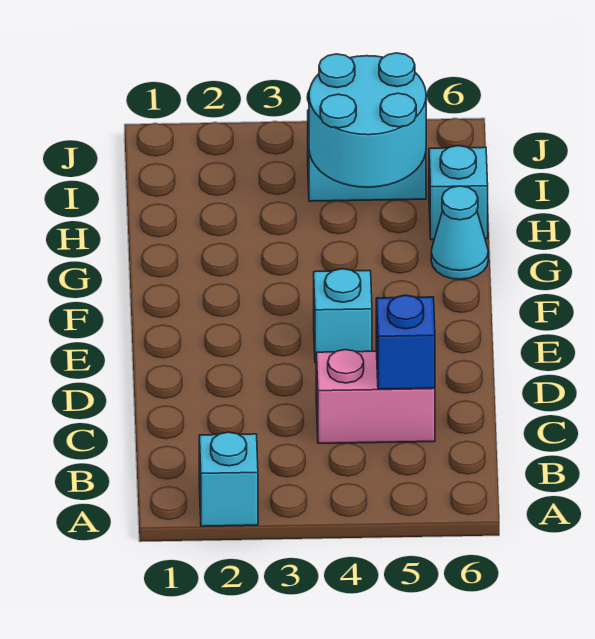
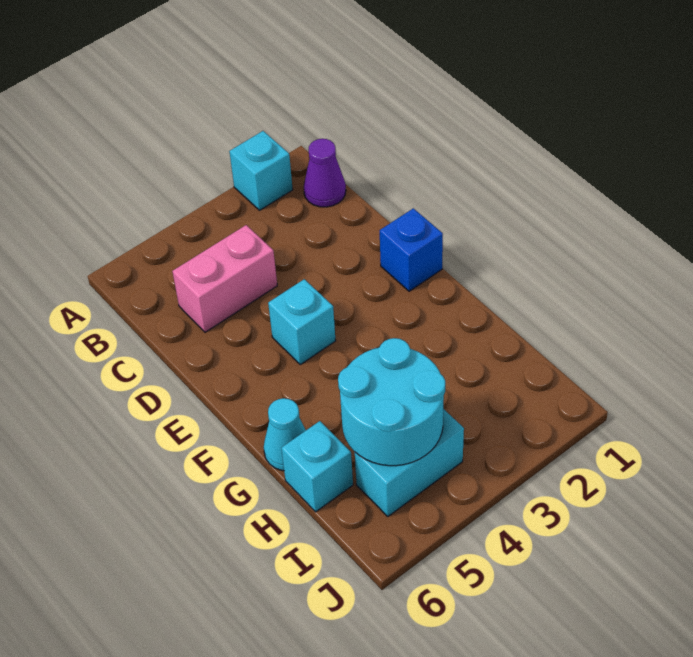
none -> purple 1x1 cone [304,139,346,207]
blue 1x1 brick [376,295,435,389] -> blue 1x1 brick moved to [380,208,443,291]

